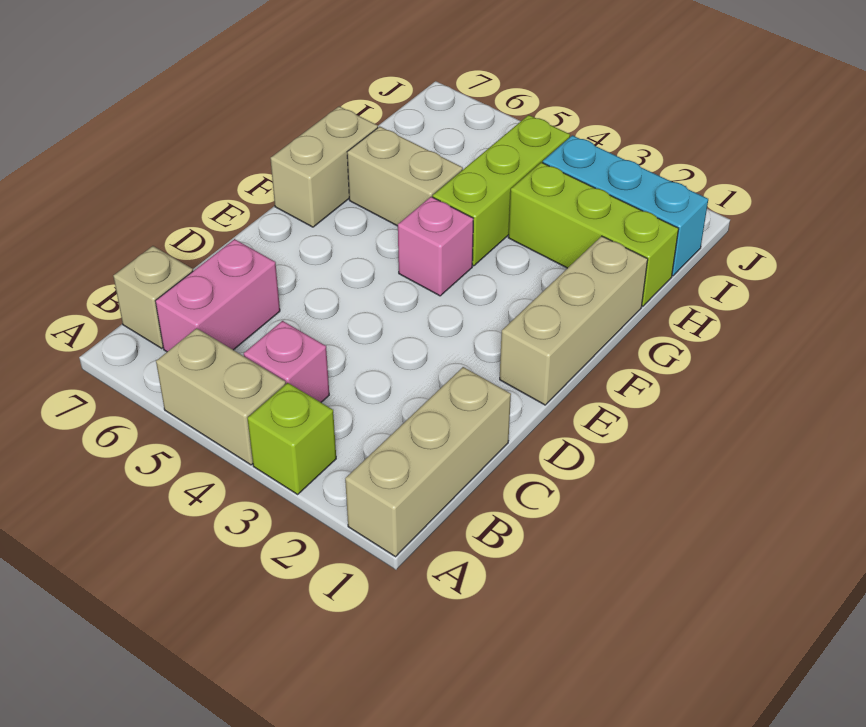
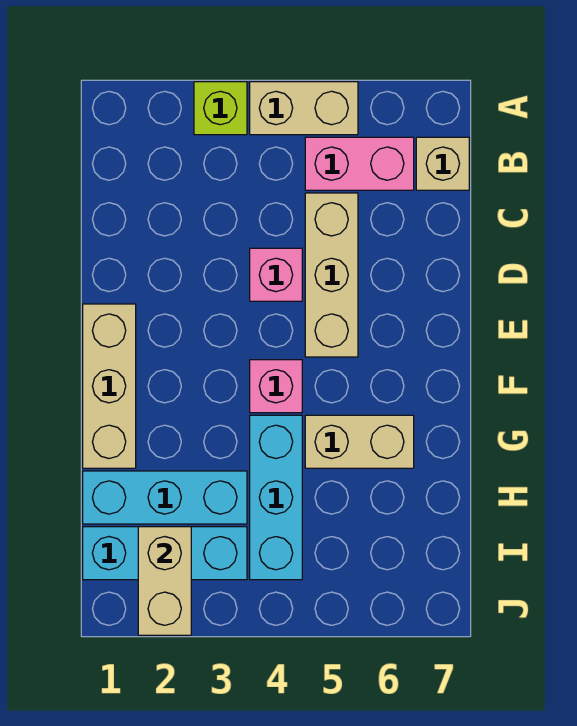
tan 1x3 brick [345,367,511,557] -> tan 1x3 brick moved to [305,193,358,357]
pink 1x1 brick [244,321,329,402] -> pink 1x1 brick moved to [250,248,302,301]
pink 1x2 brick [156,239,280,352] -> pink 1x2 brick turned to [305,137,414,190]
tan 1x2 brick [270,106,378,227] -> tan 1x2 brick moved to [138,527,191,635]
lime 1x3 brick [433,115,570,266] -> cyan 1x3 brick [250,415,302,580]
lime 1x3 brick [508,162,679,306] -> cyan 1x3 brick [83,471,247,524]

